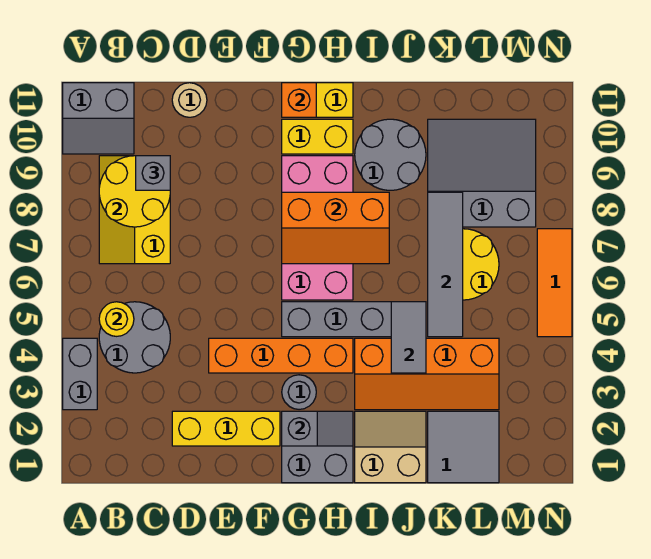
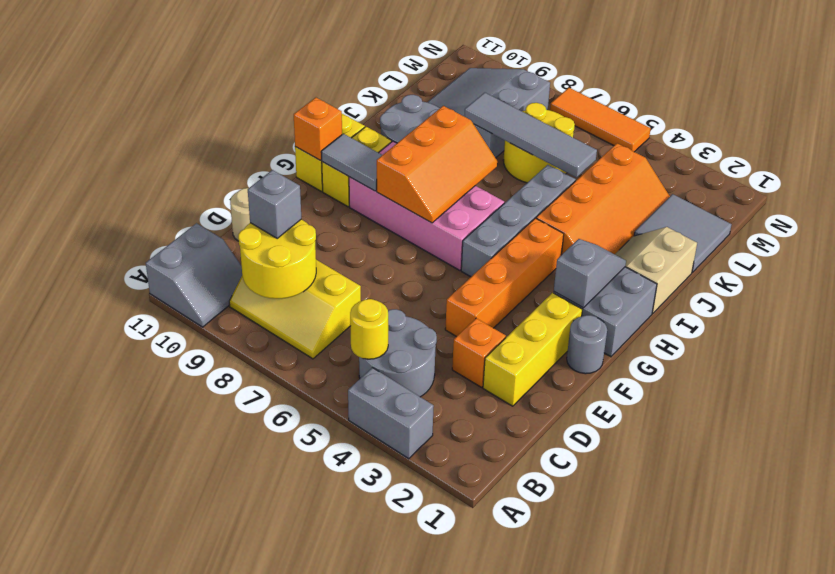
none -> orange 1x1 brick [452,318,506,387]
grey 1x1 round brick [282,375,316,409] -> grey 1x1 round brick moved to [567,315,607,374]
grey 1x2 tile [391,302,426,373] -> grey 1x2 tile moved to [321,134,382,191]

